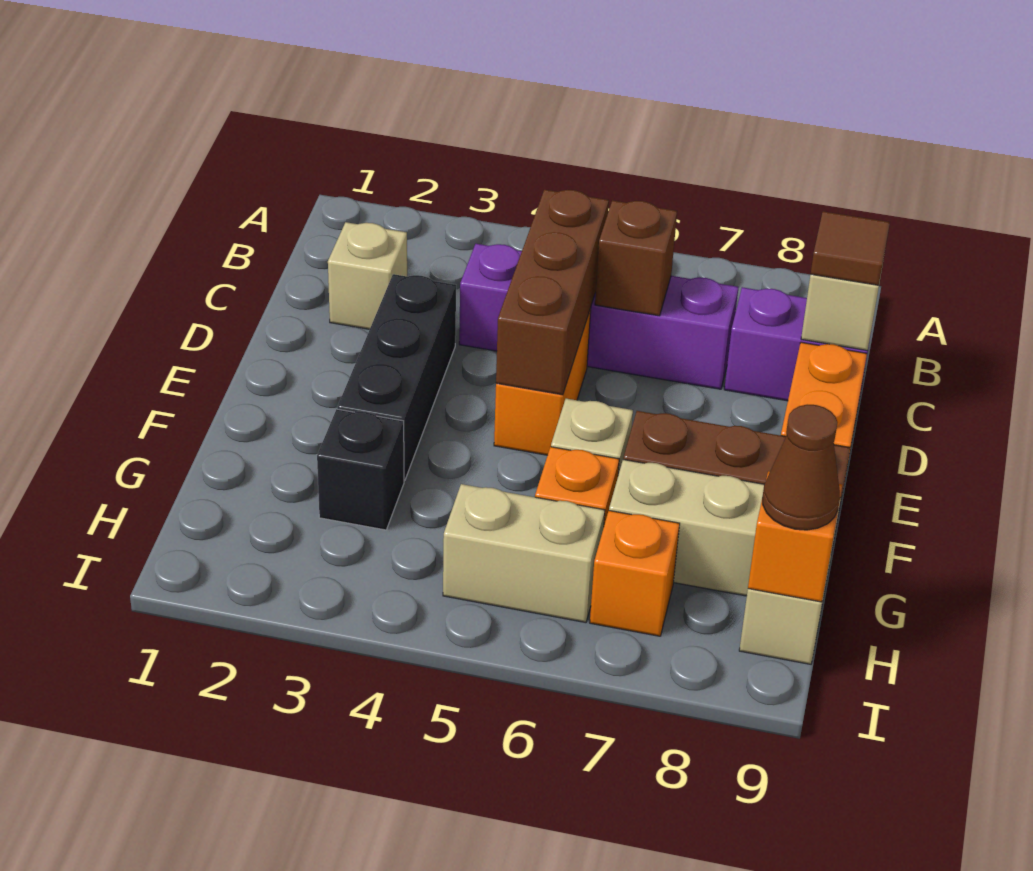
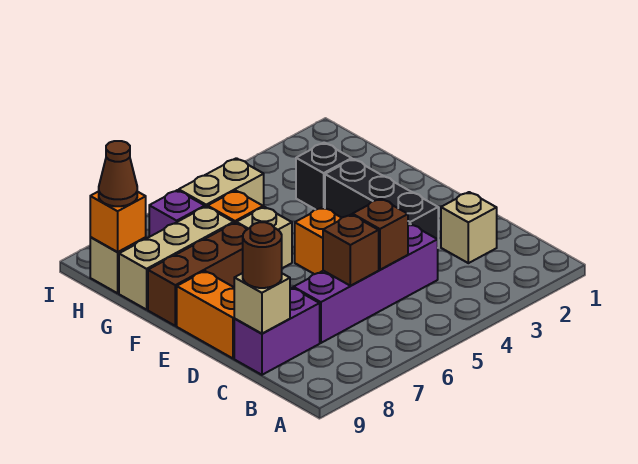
brown 1x3 brick [496,190,609,395] -> brown 1x1 brick [352,199,408,270]
brown 1x1 tile [811,211,890,285] -> brown 1x1 round brick [243,222,282,288]
orange 1x1 brick [590,511,680,636] -> purple 1x1 brick [149,190,205,237]

